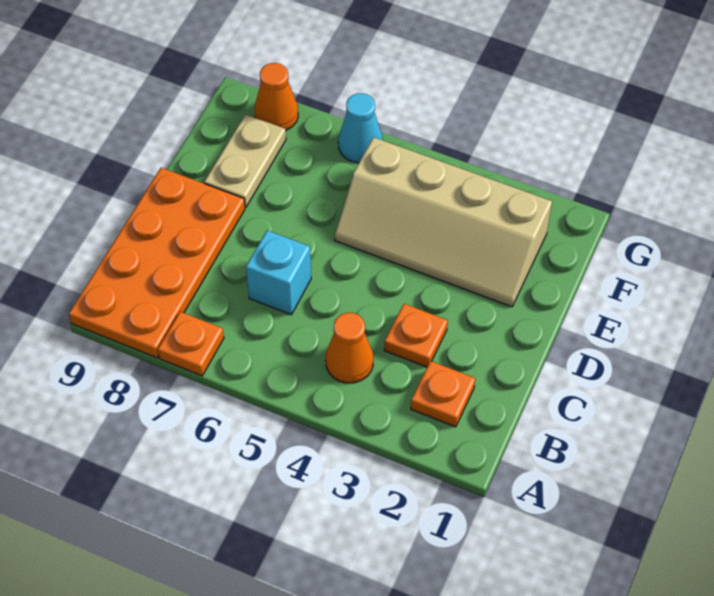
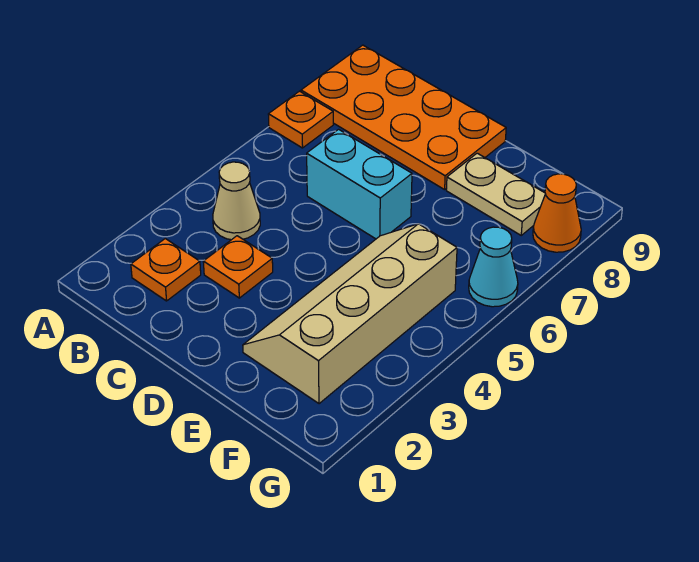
orange 1x1 cone [326,313,374,383] -> tan 1x1 cone [213,162,260,240]
cyan 1x1 brick [246,230,311,315] -> cyan 1x2 brick [307,129,412,239]

